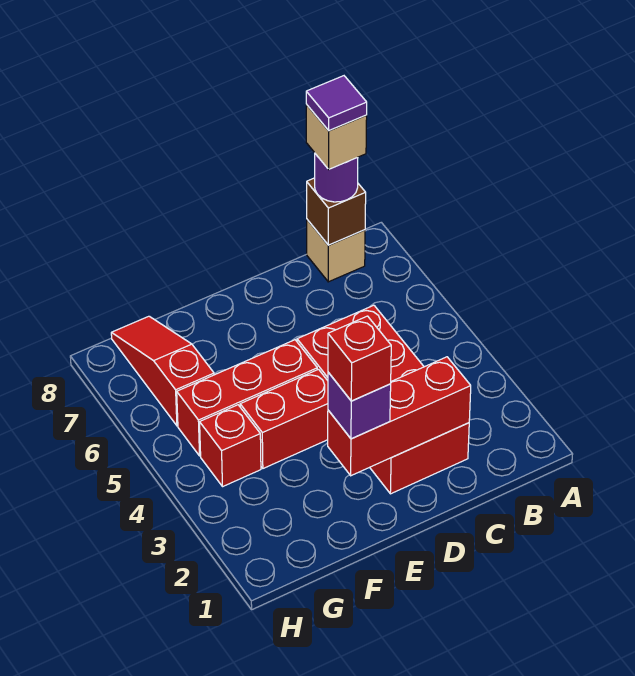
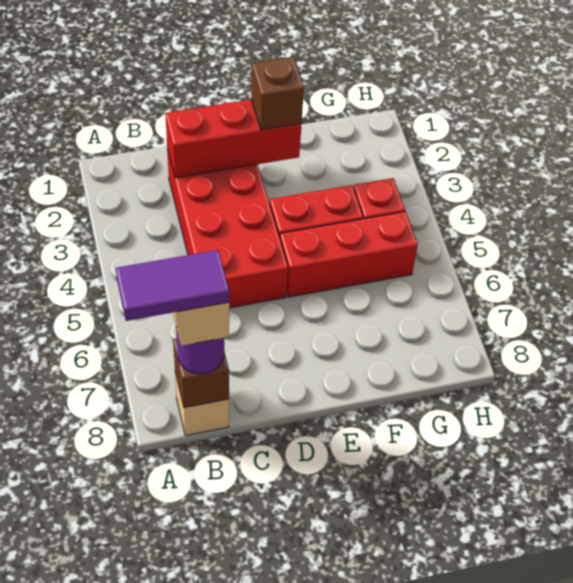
purple 1x1 tile [306,76,367,131] -> purple 1x2 tile [116,250,229,321]
purple 1x1 brick [328,372,391,439] -> brown 1x1 brick [251,57,304,130]
red 1x1 brick [328,316,391,401] -> none
red 1x3 slope [111,316,214,426] -> none

